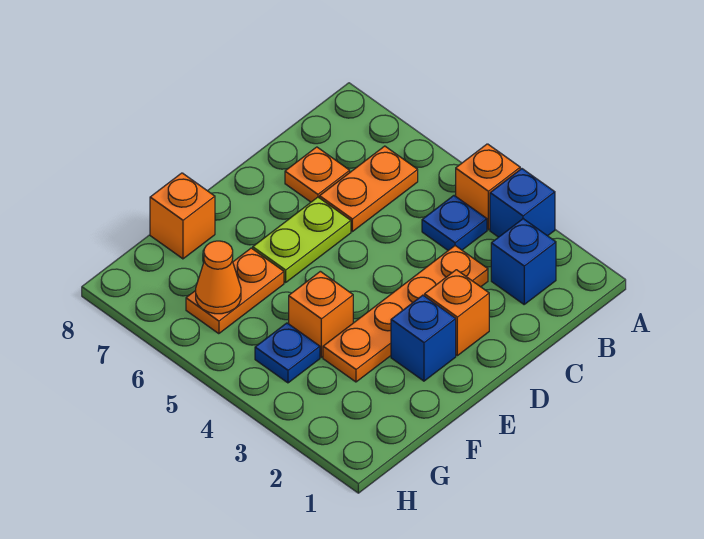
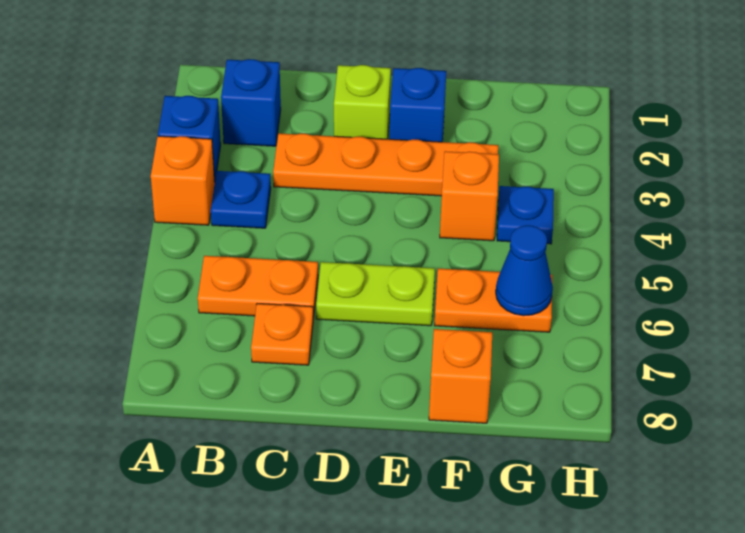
orange 1x1 brick [425,270,489,356] -> lime 1x1 brick [334,65,391,139]
orange 1x1 cone [196,241,241,314] -> blue 1x1 cone [496,225,553,316]

